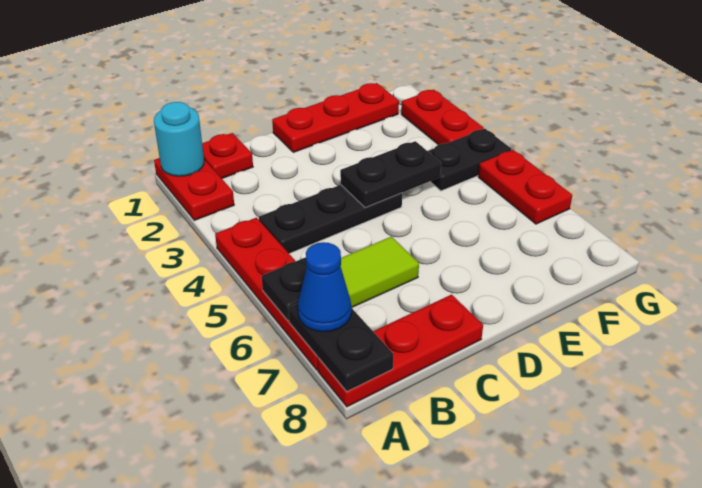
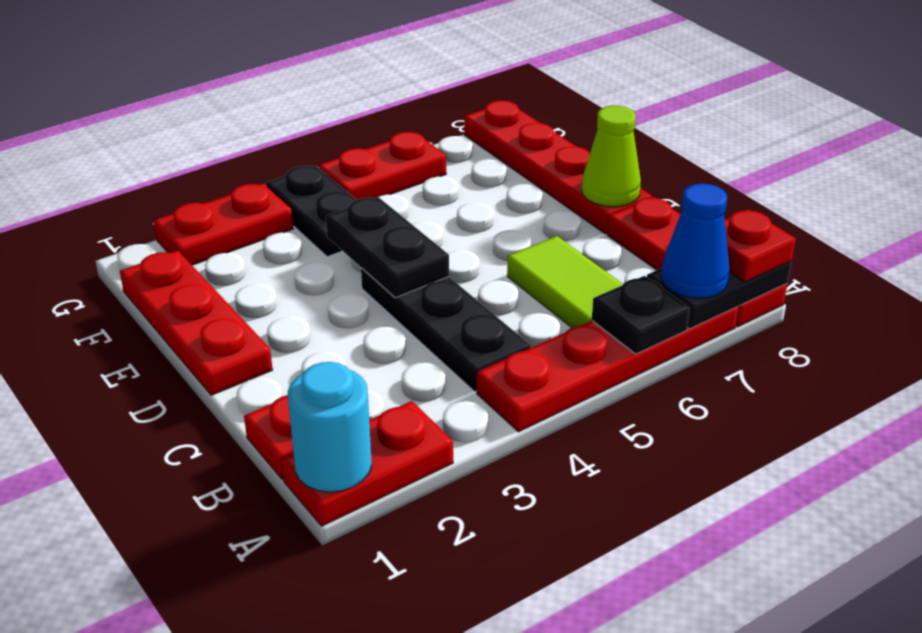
none -> red 1x1 plate [725,209,796,282]
none -> red 1x4 plate [464,101,652,234]
none -> lime 1x1 cone [581,106,641,207]

